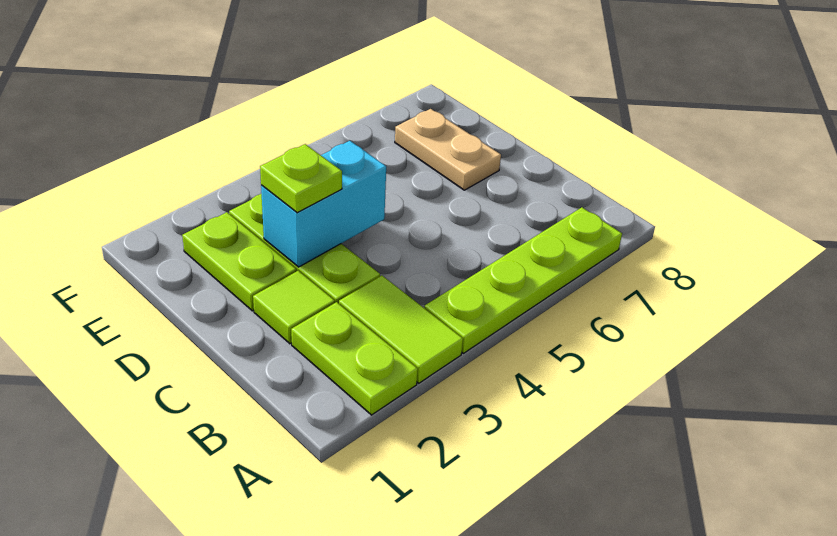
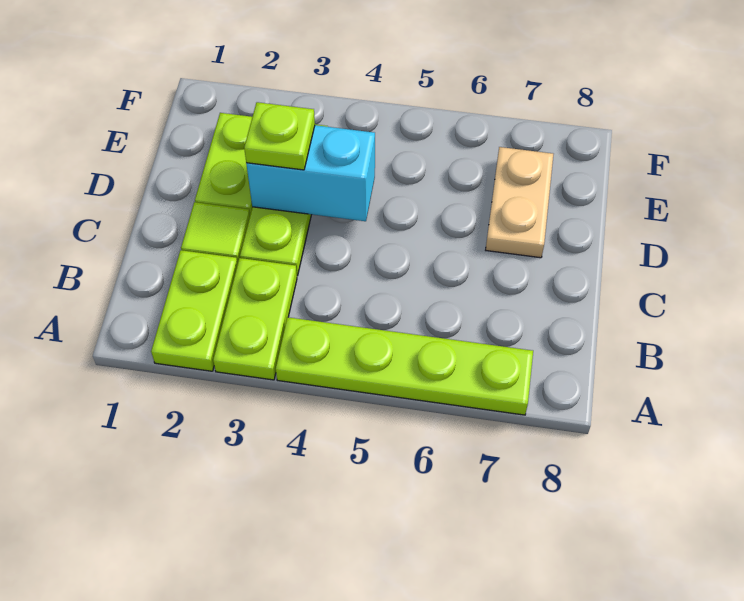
lime 1x2 tile [339,275,463,383] -> lime 1x2 plate [213,258,297,380]

